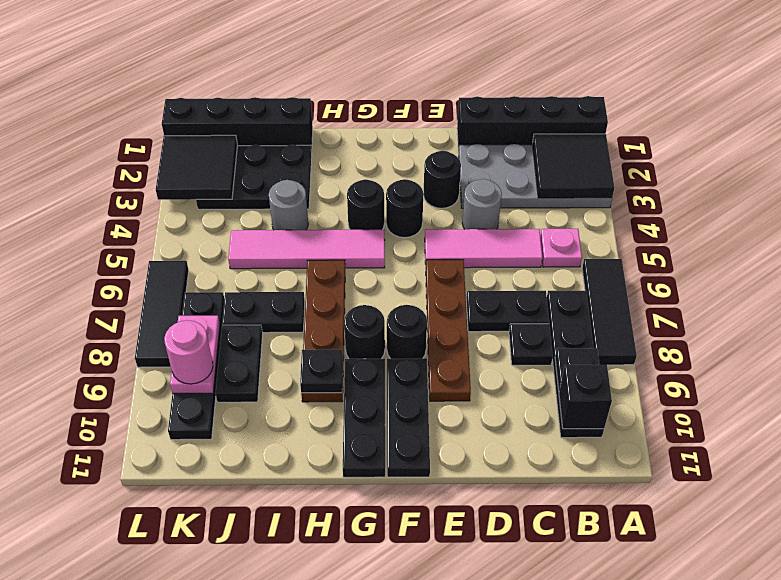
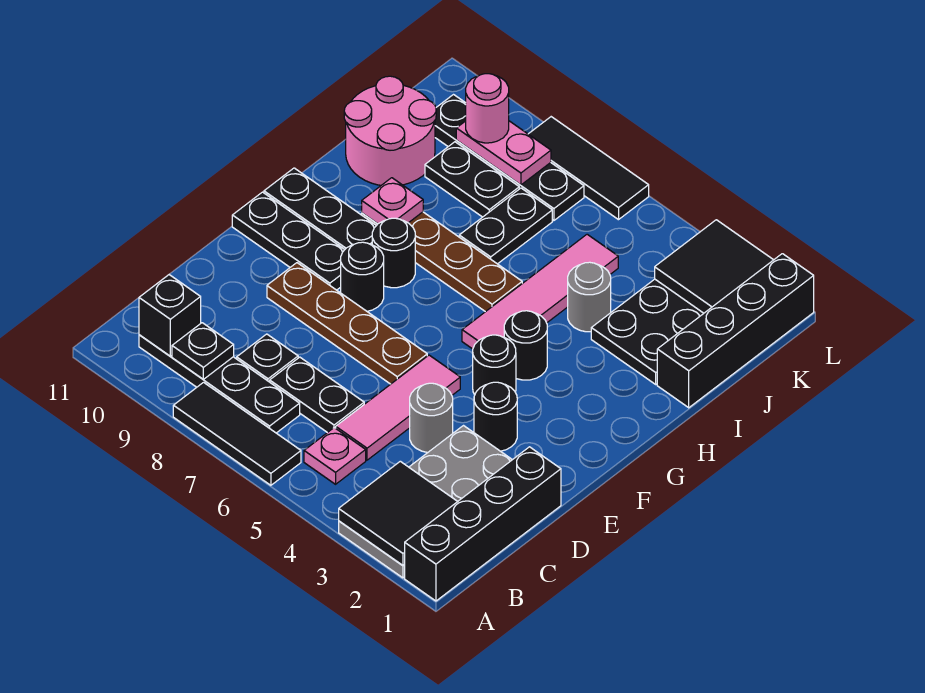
black 1x2 plate [467,291,549,332] -> black 1x2 plate turned to [270,357,364,433]
black 1x1 plate [300,349,343,393] -> pink 1x1 plate [362,178,423,224]
none -> pink 2x2 round brick [344,76,436,185]

